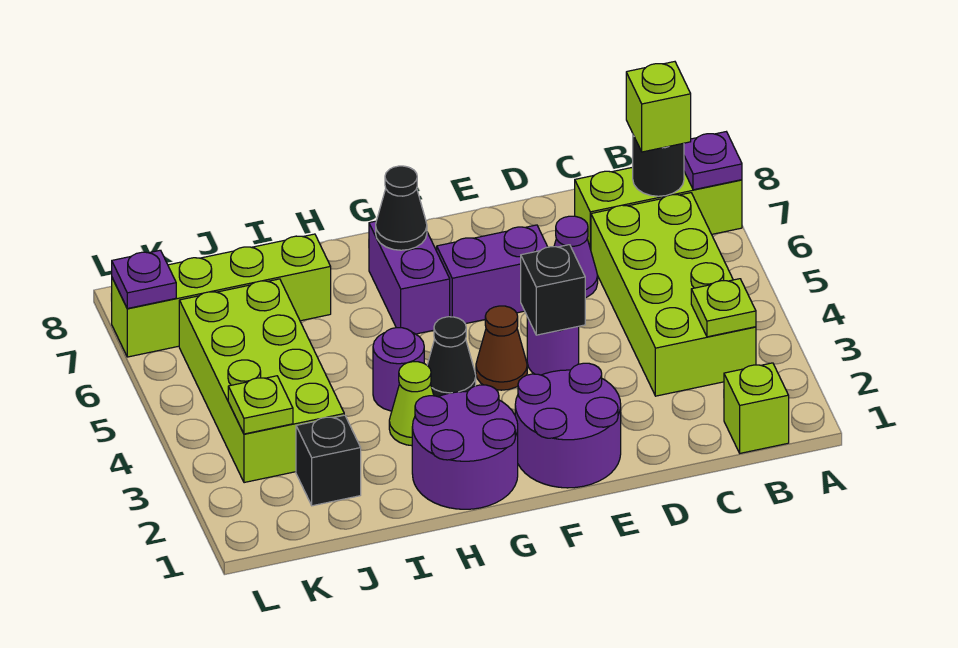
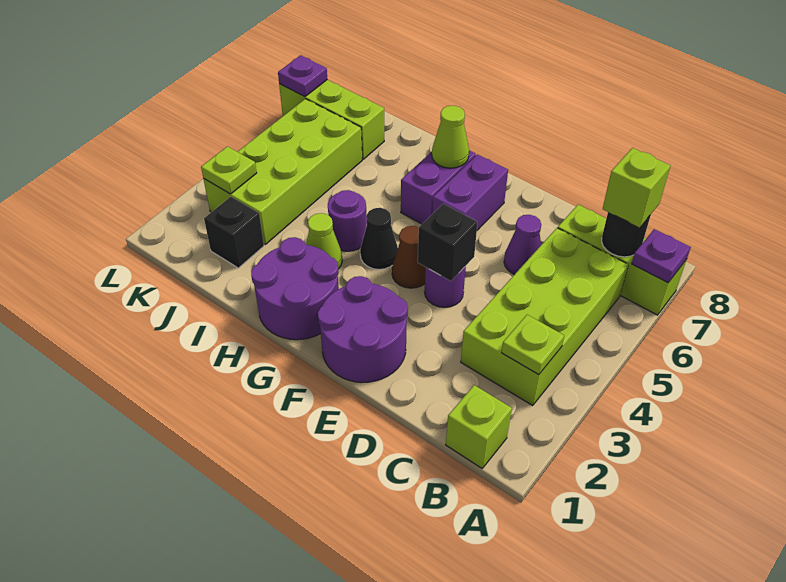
purple 1x2 brick [437,225,547,324] -> purple 1x2 brick turned to [432,155,508,230]
black 1x1 cone [376,166,427,250] -> lime 1x1 cone [432,106,469,168]
lime 1x4 brick [112,234,331,357] -> lime 1x3 brick [279,80,384,159]

